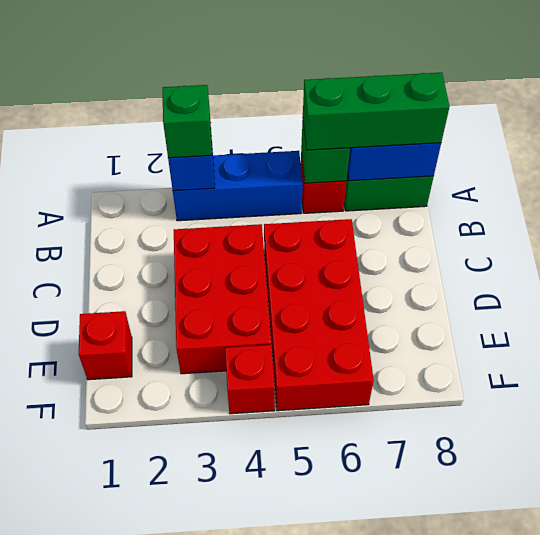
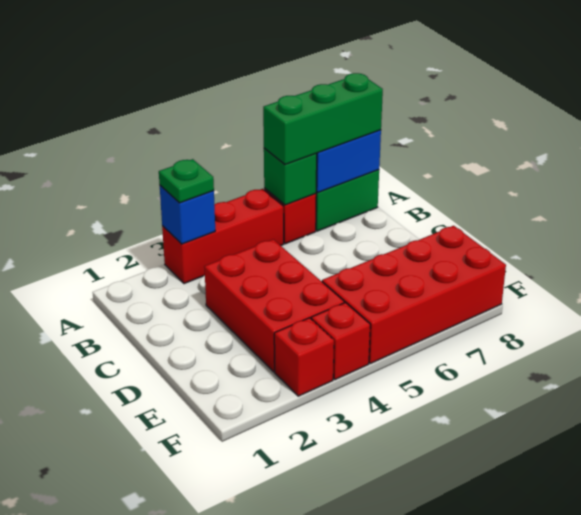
blue 1x3 brick [173,151,303,221] -> red 1x3 brick [162,189,284,284]
green 1x1 brick [163,85,212,158] -> green 1x1 plate [159,159,214,203]
red 2x4 brick [264,219,374,411] -> red 2x4 brick turned to [322,226,506,363]
red 1x1 brick [79,311,132,380] -> red 1x1 brick moved to [274,318,334,396]

